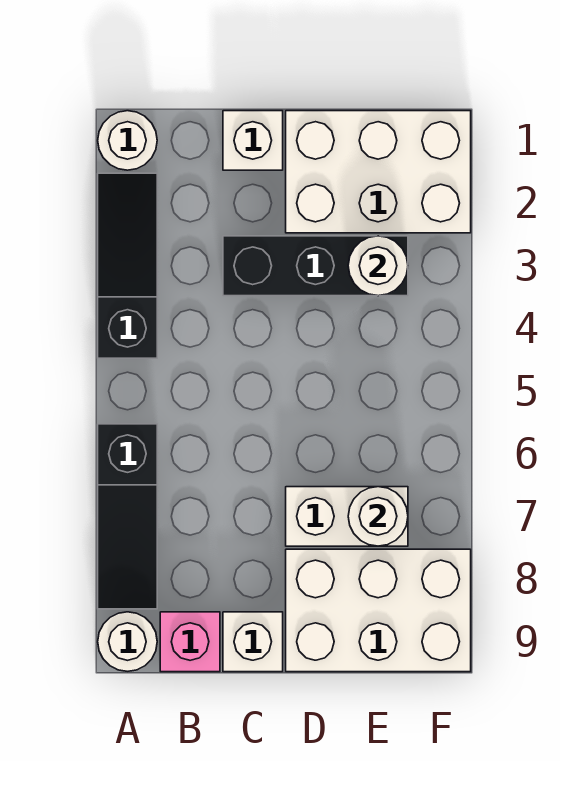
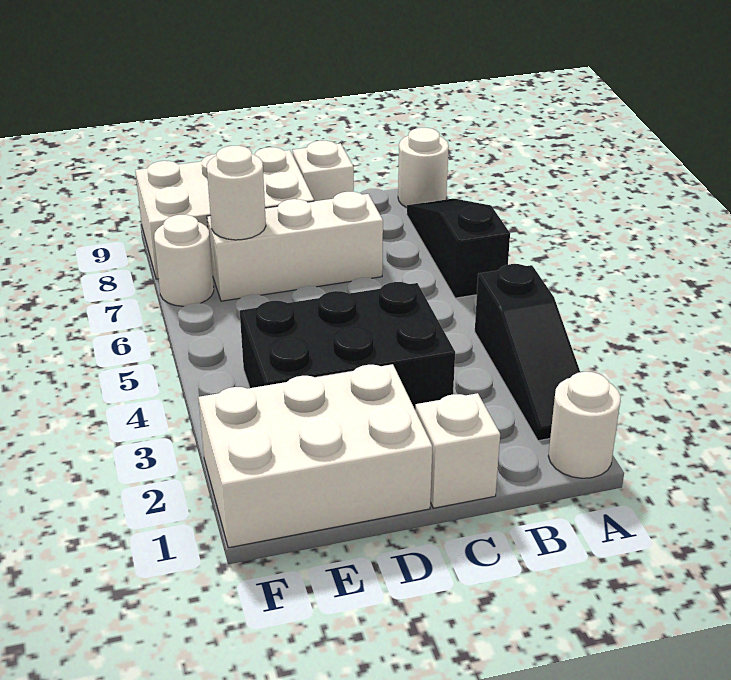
pink 1x1 brick [160,612,220,672] -> none
black 1x3 brick [223,236,408,296] -> black 2x3 brick [240,282,455,410]
white 1x2 brick [286,487,408,546] -> white 1x3 brick [207,192,383,301]
white 1x1 round brick [348,236,408,296] -> white 1x1 round brick moved to [154,215,214,306]

